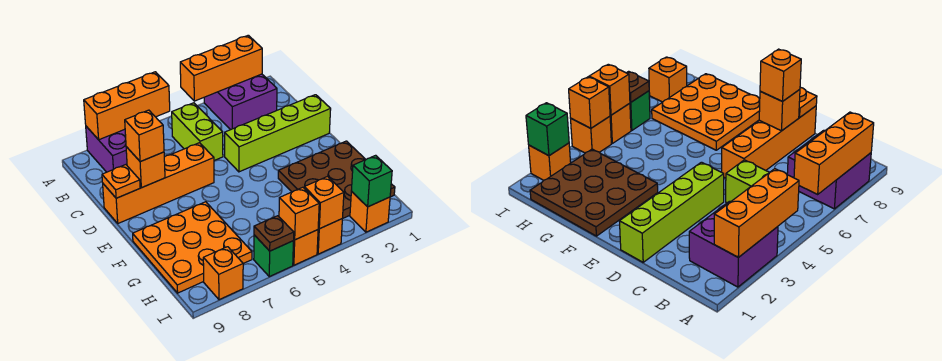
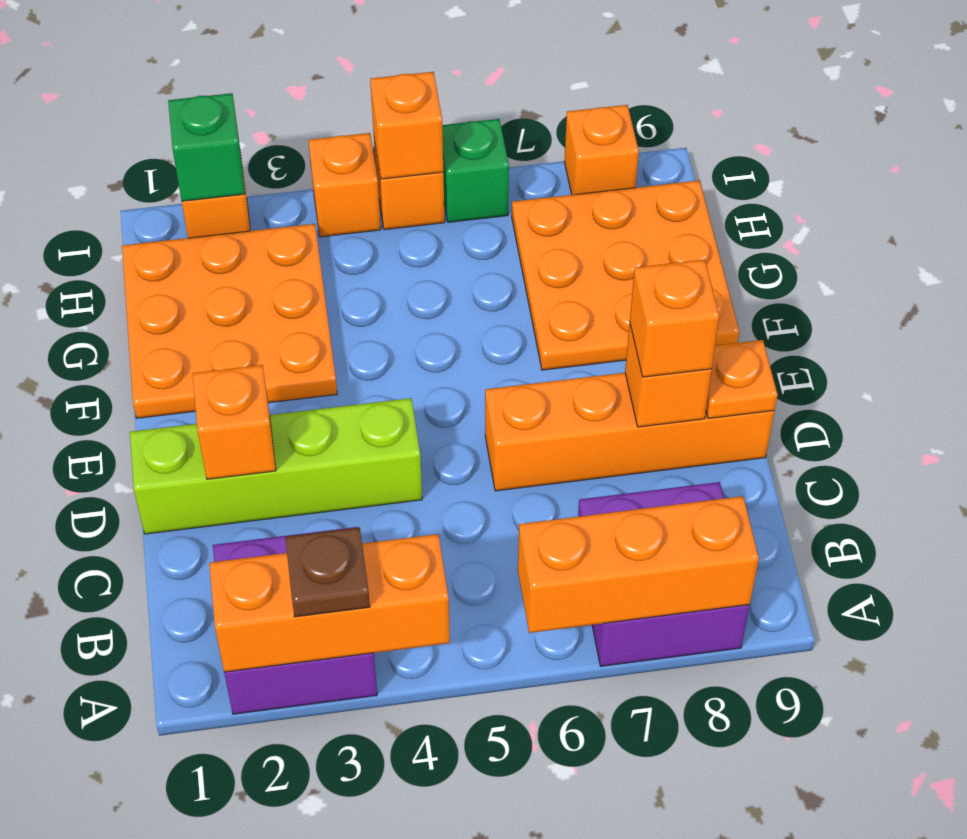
lime 1x2 brick [172,103,223,160] -> none
brown 3x3 plate [278,141,395,219] -> orange 3x3 plate [122,224,337,418]
orange 1x1 brick [304,177,344,229] -> orange 1x1 brick moved to [192,365,276,479]
brown 1x1 plate [254,216,294,251] -> brown 1x1 plate moved to [285,527,370,617]

